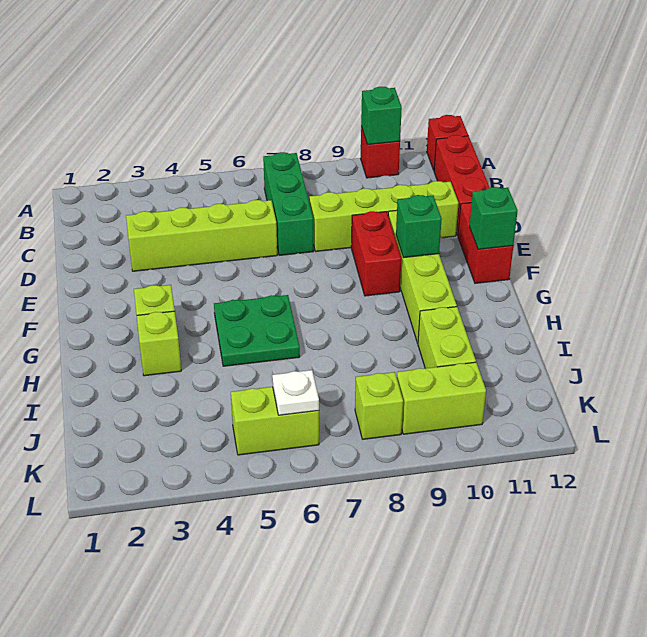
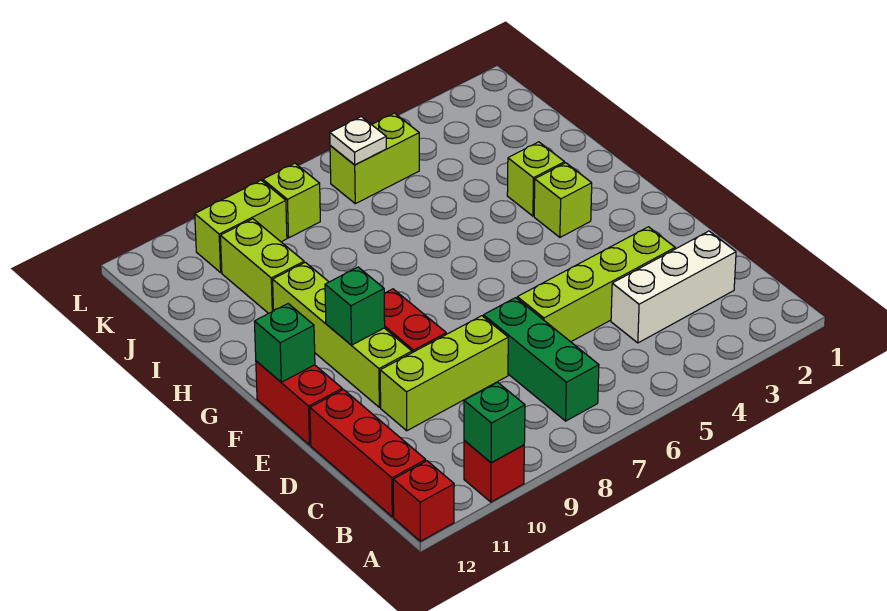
none -> white 1x3 brick [611,231,736,343]
lime 1x4 brick [309,181,459,252] -> lime 1x3 brick [380,316,508,431]
green 2x2 plate [214,295,300,366] -> none

